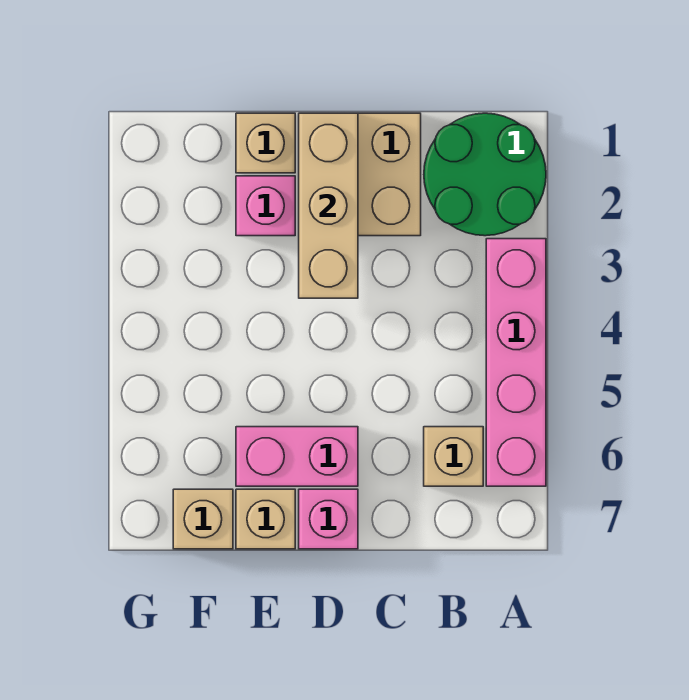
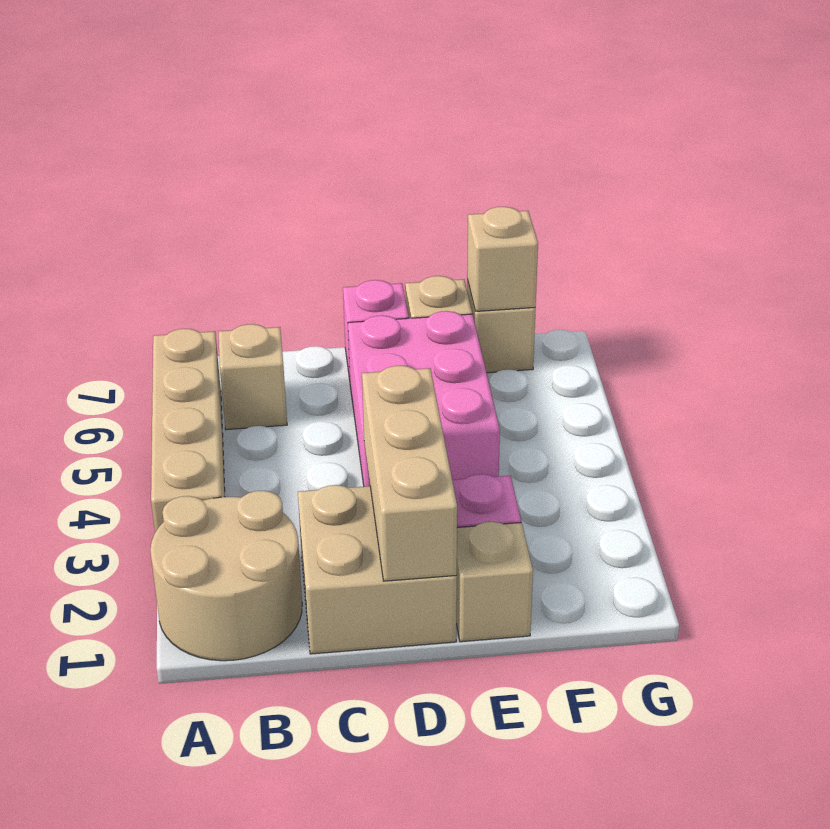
green 2x2 round brick [424,113,546,236] -> tan 2x2 round brick [150,491,302,661]
pink 1x4 brick [486,239,546,486] -> tan 1x4 brick [151,329,225,532]
pink 1x2 brick [236,427,358,486] -> pink 2x3 brick [348,311,500,486]
none -> tan 1x1 brick [467,207,538,311]

